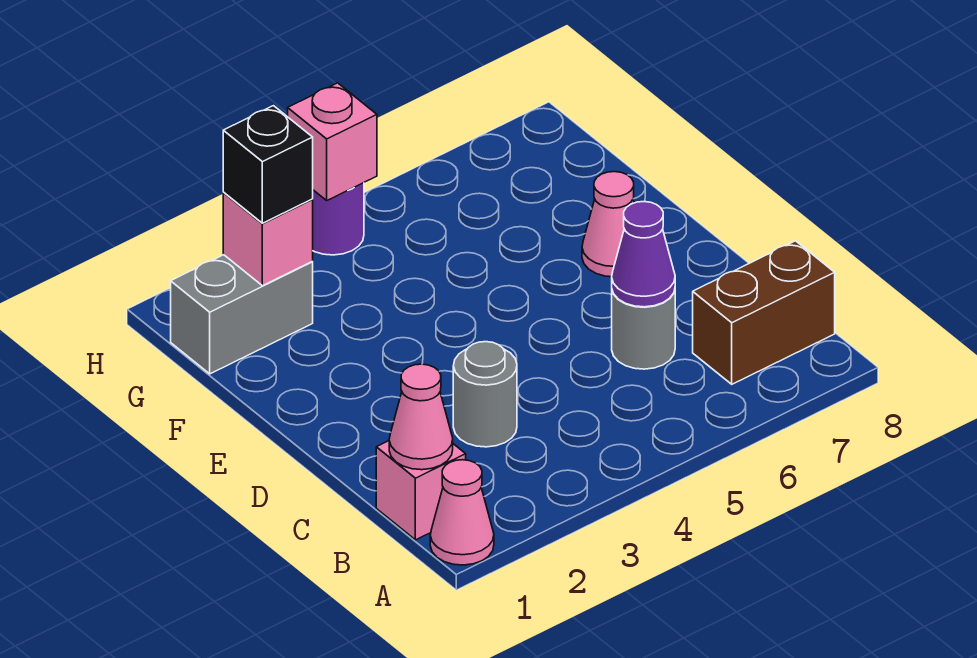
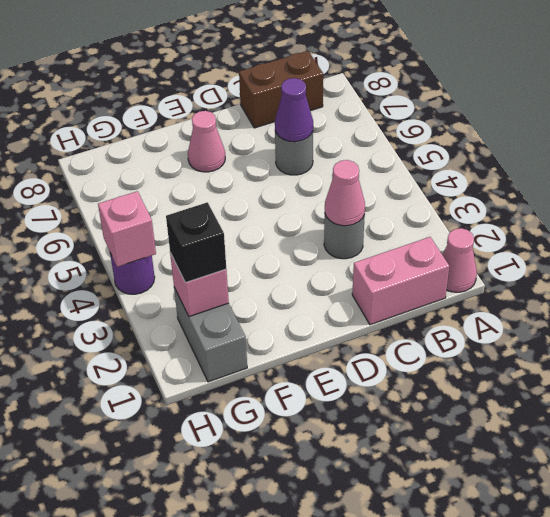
pink 1x1 brick [376,441,466,540] -> pink 1x2 brick [352,237,449,325]
pink 1x1 cone [389,364,453,470] -> pink 1x1 cone moved to [325,160,365,226]
brown 1x2 brick [693,241,835,384] -> brown 1x2 brick turned to [239,51,323,128]

